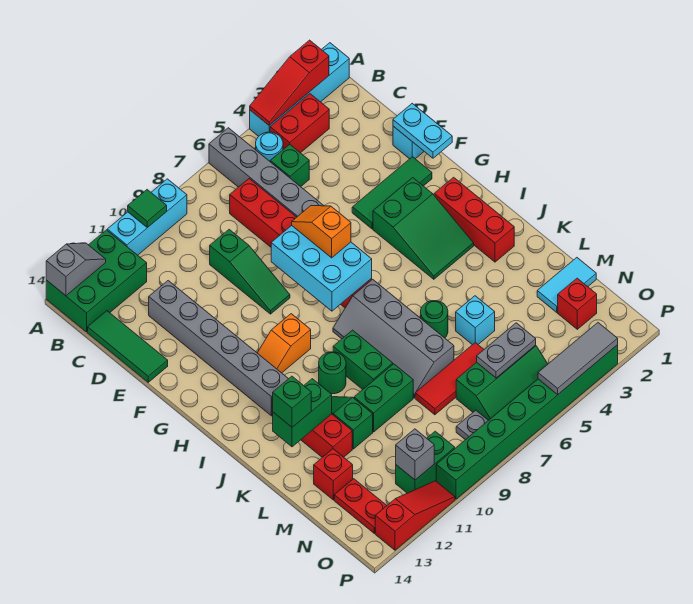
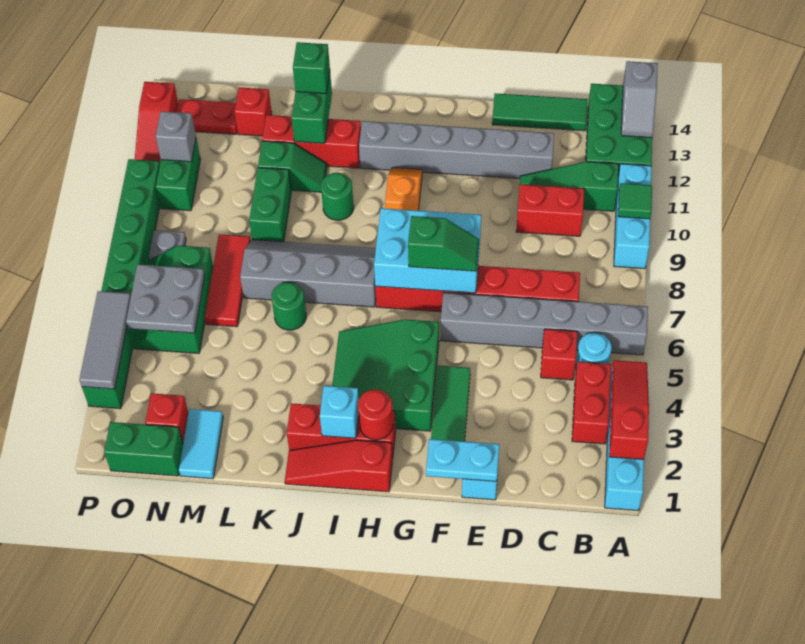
green 1x1 brick [270,144,309,187] -> red 1x1 brick [541,329,577,380]
none -> red 1x2 brick [516,184,584,236]
green 1x3 slope [210,230,290,314] -> green 1x3 slope moved to [520,162,618,211]
orange 1x2 slope [292,206,351,258] -> green 1x2 slope [408,216,479,271]
green 2x3 slope [373,178,474,279] -> green 3x3 slope [332,319,439,431]
none -> red 1x3 slope [285,440,392,492]
none -> red 1x1 round brick [358,390,393,440]
green 1x2 brick [333,330,393,389] -> green 1x2 brick moved to [104,422,183,476]
cyan 1x1 brick [456,296,495,345] -> cyan 1x1 brick moved to [320,386,359,438]
grey 1x2 plate [477,323,536,378] -> grey 2x2 plate [126,264,205,333]

